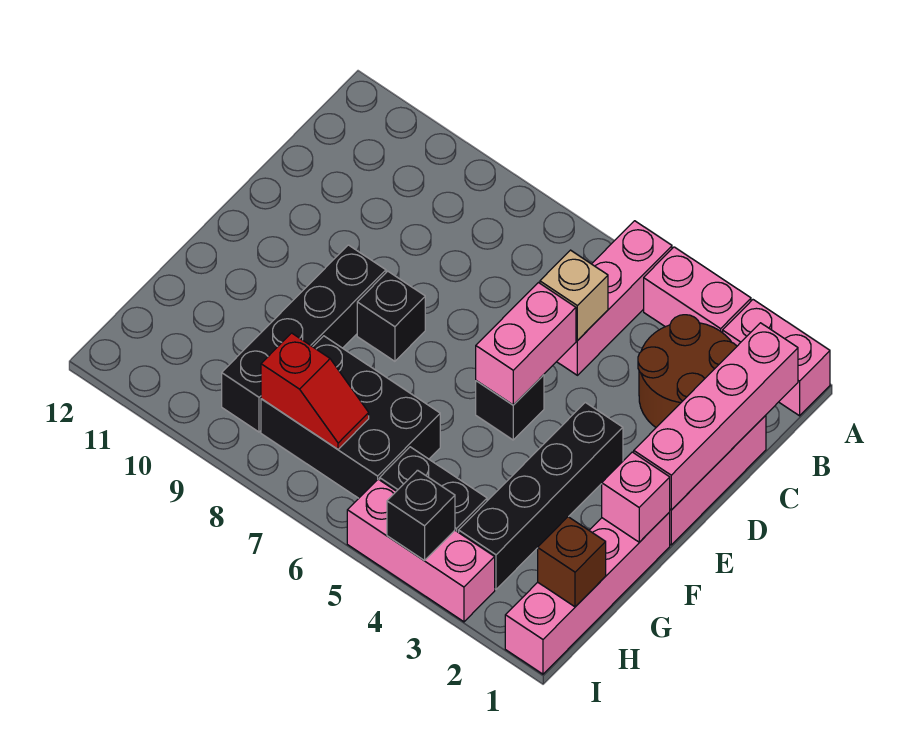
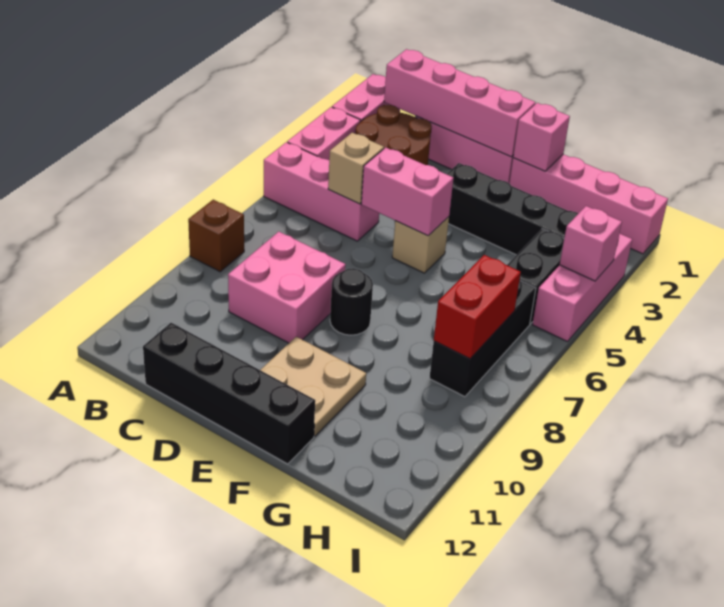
none -> pink 2x2 brick [228,232,346,343]
black 1x1 brick [476,375,544,440] -> tan 1x1 brick [392,217,449,273]
black 1x1 brick [357,271,425,361] -> black 1x1 round brick [330,268,373,335]
black 1x4 brick [222,245,386,432] -> black 1x4 brick moved to [143,323,315,464]
none -> tan 2x2 plate [261,337,366,436]
black 2x3 brick [261,336,440,498] -> black 1x3 brick [429,280,536,397]
brown 1x1 brick [538,517,606,607] -> brown 1x1 brick moved to [188,200,244,272]
red 1x2 slope [261,333,369,449] -> red 1x2 brick [434,255,521,359]
black 1x1 brick [387,470,455,560] -> pink 1x1 brick [560,206,622,281]

